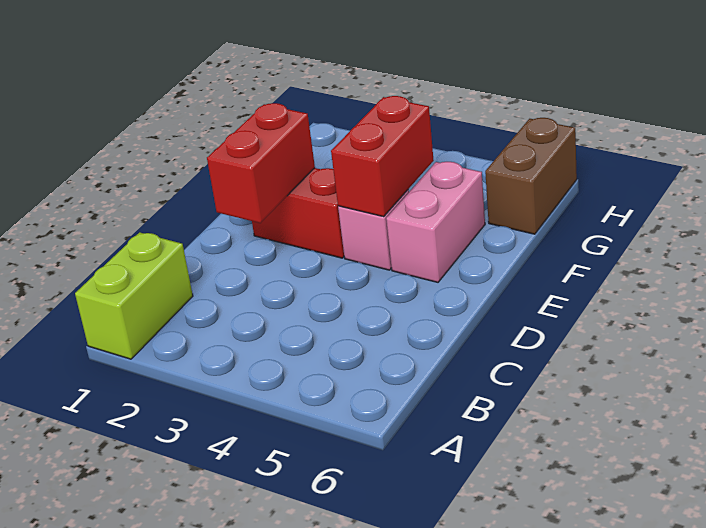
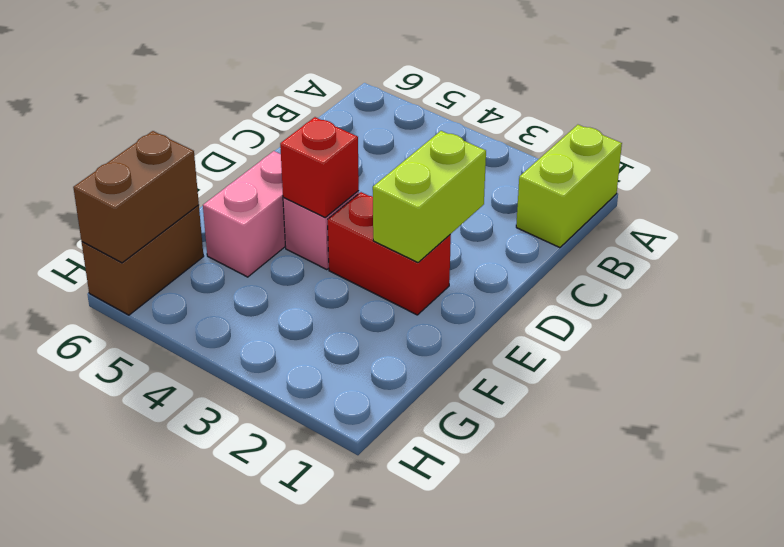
red 1x2 brick [207,103,315,223] -> lime 1x2 brick [373,131,486,262]
red 1x2 brick [331,96,434,217] -> red 1x1 brick [280,117,359,217]
none -> brown 1x2 brick [73,131,199,263]

